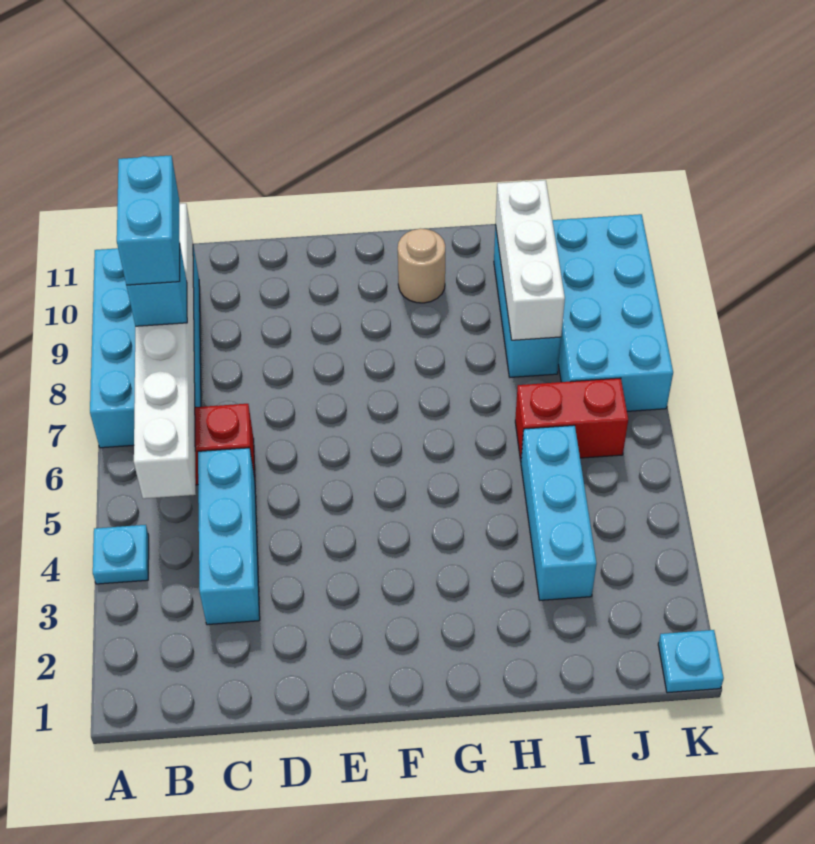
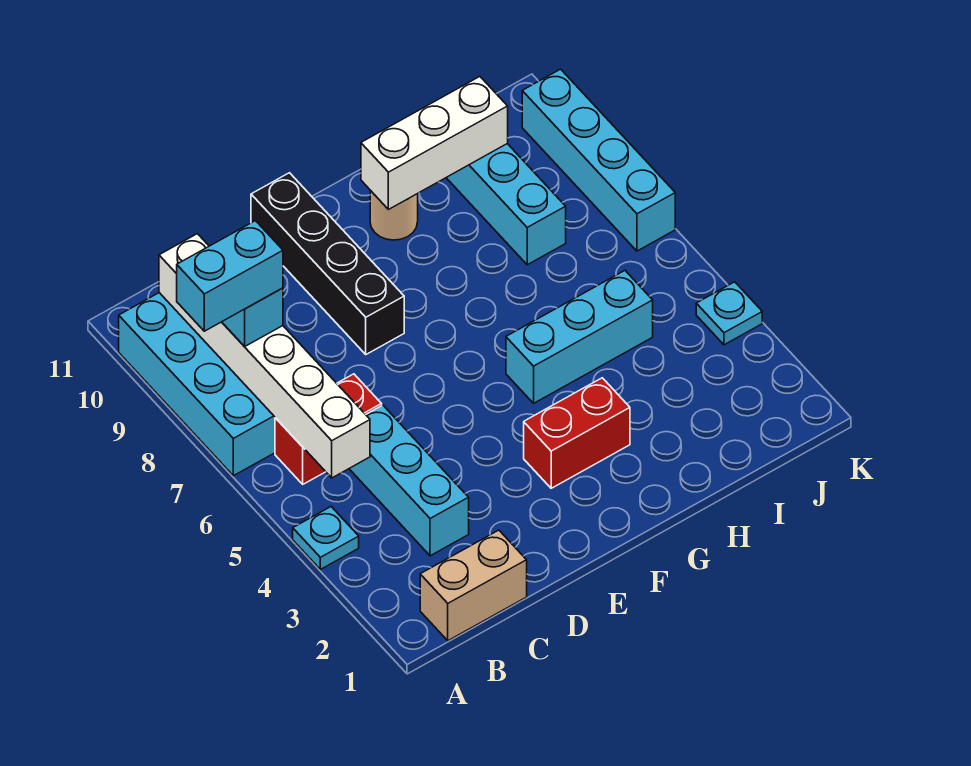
none -> tan 1x2 brick [420,530,527,641]
cyan 1x2 brick [117,155,180,285] -> cyan 1x2 brick turned to [177,221,283,331]
none -> black 1x4 brick [251,173,404,354]
cyan 1x3 brick [521,425,597,600] -> cyan 1x3 brick turned to [506,271,653,403]
red 1x2 brick [515,378,628,461] -> red 1x2 brick moved to [524,378,630,488]
white 1x3 brick [496,180,565,340] -> white 1x3 brick turned to [361,77,508,209]
cyan 2x4 brick [552,214,673,411] -> cyan 1x4 brick [522,69,675,251]
cyan 1x1 plate [658,630,724,693] -> cyan 1x1 plate moved to [696,282,762,345]

